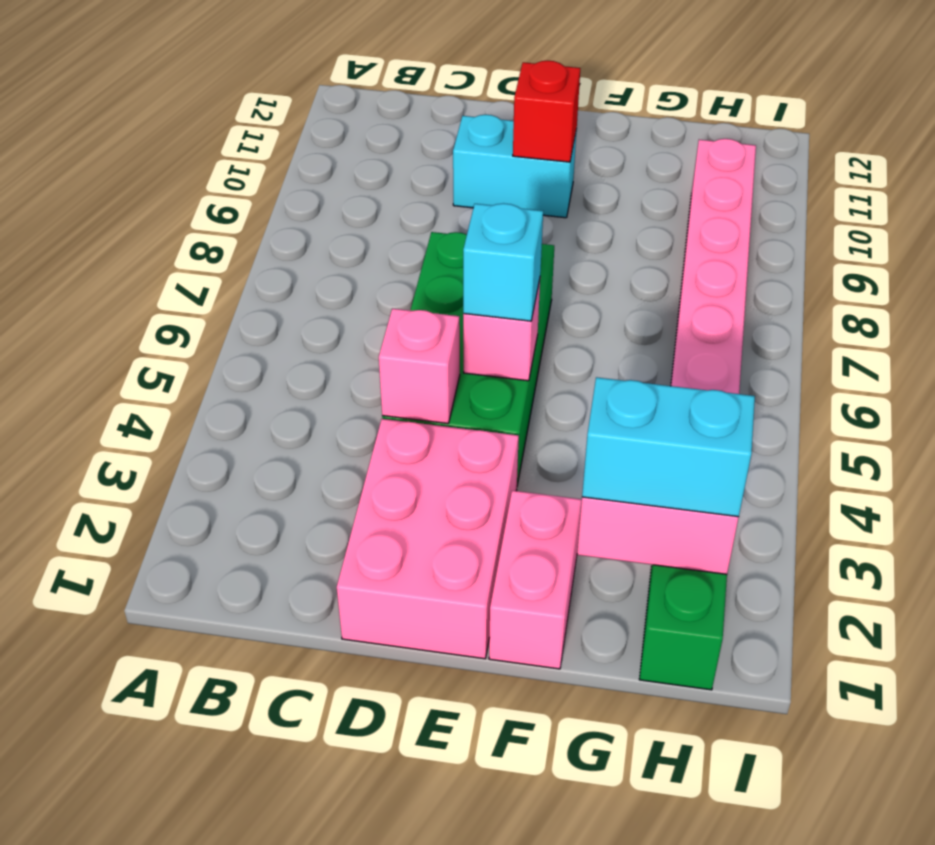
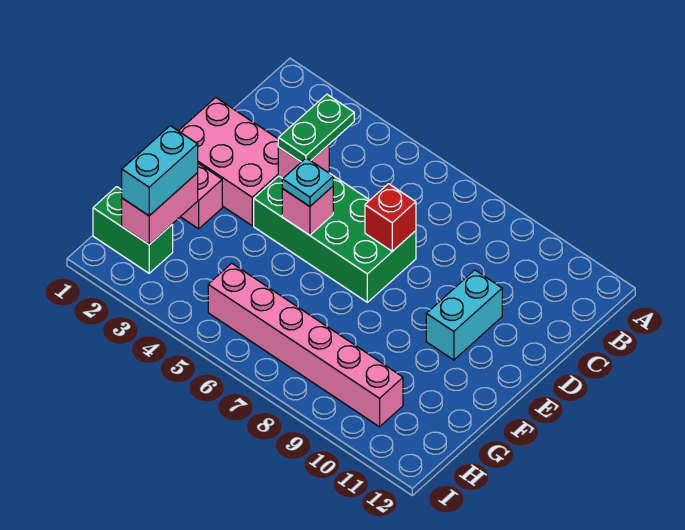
none -> green 1x2 plate [278,94,354,162]
cyan 1x1 brick [463,203,543,321] -> cyan 1x1 plate [282,158,333,206]
red 1x1 brick [513,61,580,162] -> red 1x1 brick moved to [365,184,416,251]

